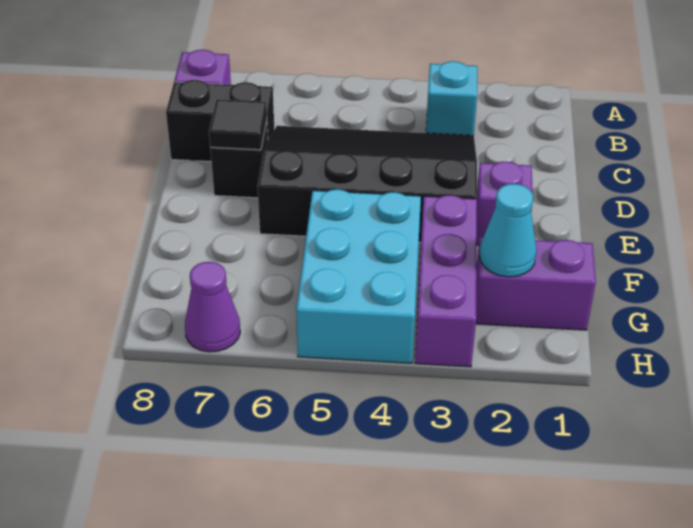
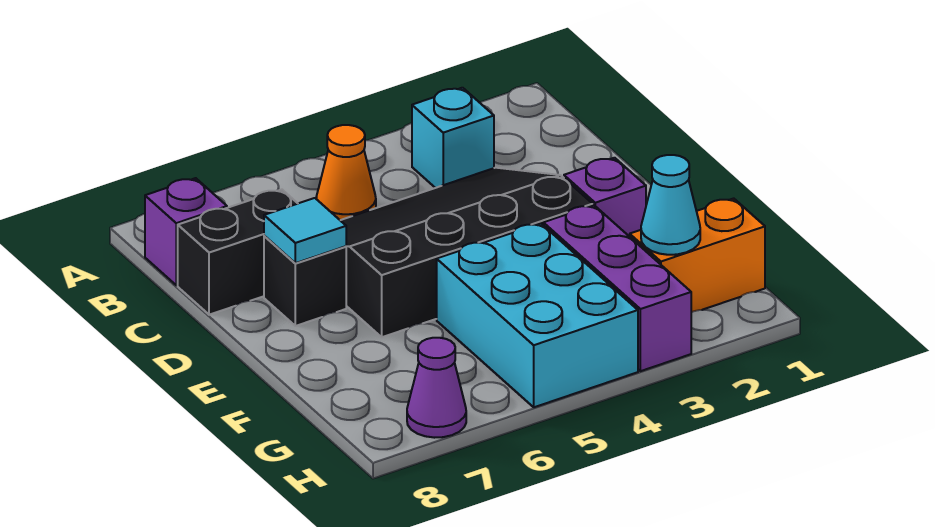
none -> orange 1x1 cone [316,125,376,220]
black 1x1 tile [209,99,267,150] -> cyan 1x1 tile [264,198,346,263]
purple 1x2 brick [476,237,596,330] -> orange 1x2 brick [630,198,765,312]

